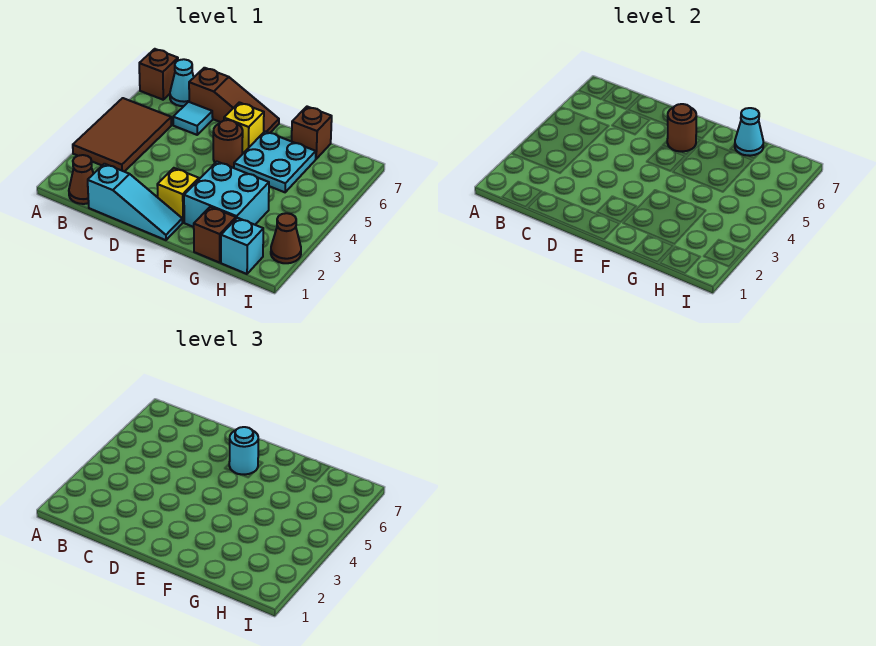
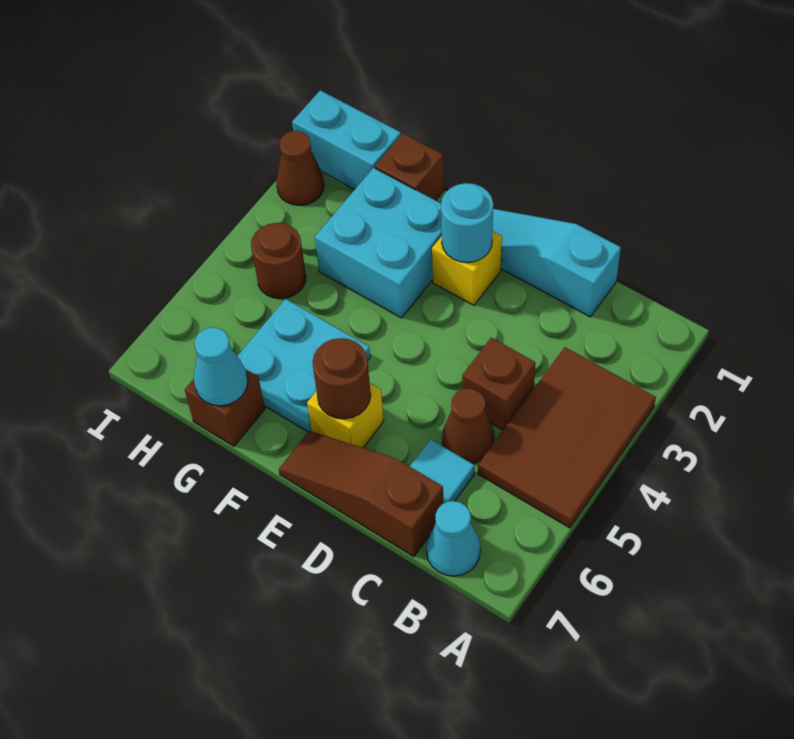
brown 1x1 brick [139,49,178,100] -> brown 1x1 brick moved to [462,338,535,431]
brown 1x1 cone [69,155,93,204] -> brown 1x1 cone moved to [442,389,494,463]
brown 1x1 round brick [213,120,243,168] -> brown 1x1 round brick moved to [251,223,306,299]
cyan 1x1 round brick [229,427,258,475] -> cyan 1x1 round brick moved to [441,183,493,262]
cyan 1x1 brick [221,218,263,274] -> cyan 1x2 brick [292,90,401,190]

